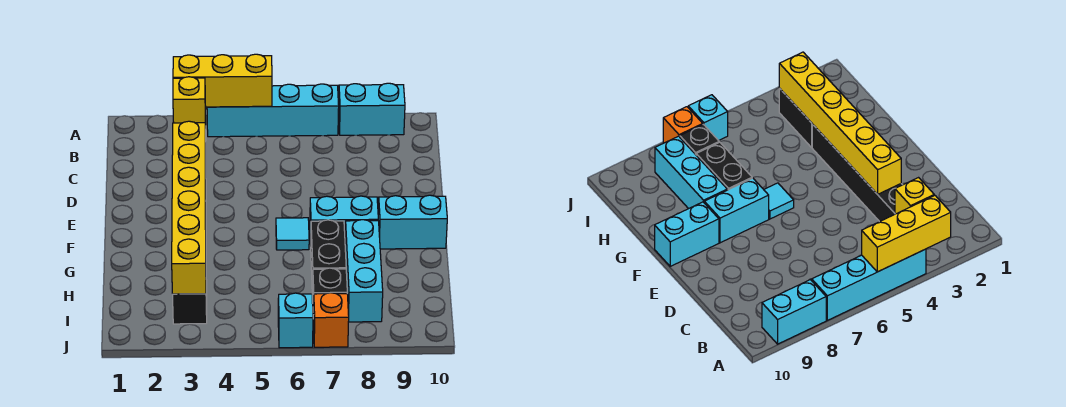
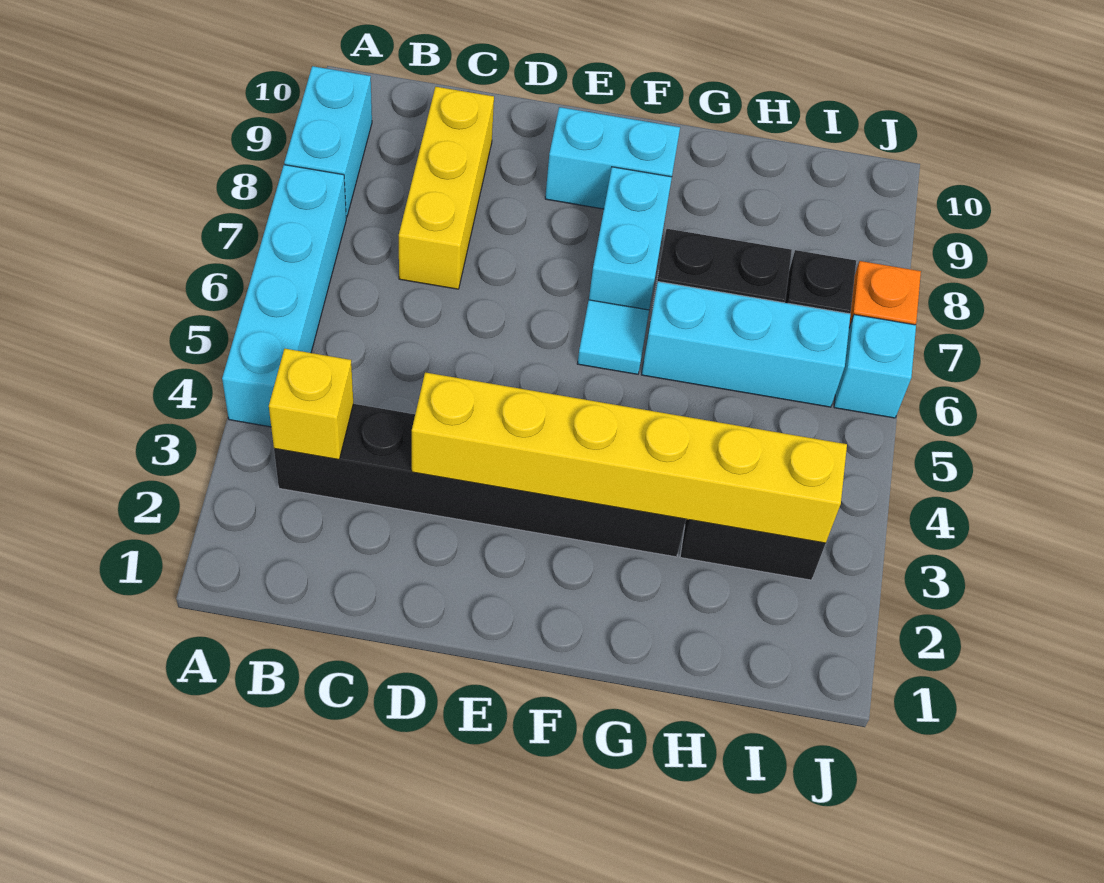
yellow 1x3 brick [173,54,272,107] -> yellow 1x3 brick moved to [399,87,494,289]
cyan 1x2 brick [378,195,447,249] -> cyan 1x2 brick turned to [545,107,680,209]
cyan 1x3 brick [345,220,383,322] -> cyan 1x3 brick moved to [641,282,850,407]

